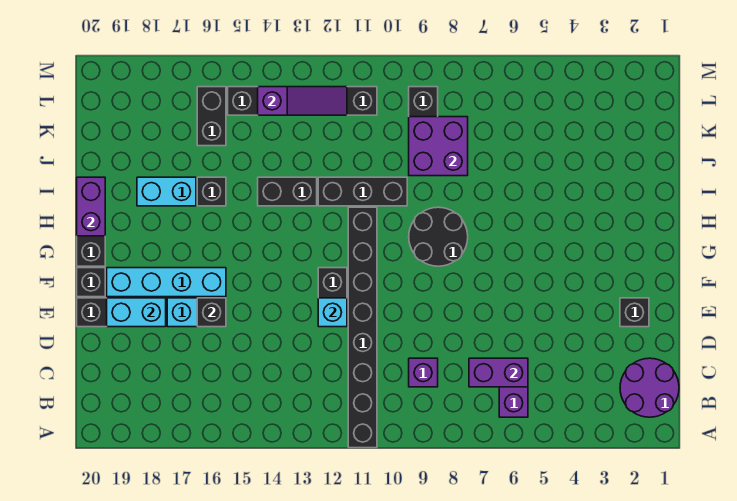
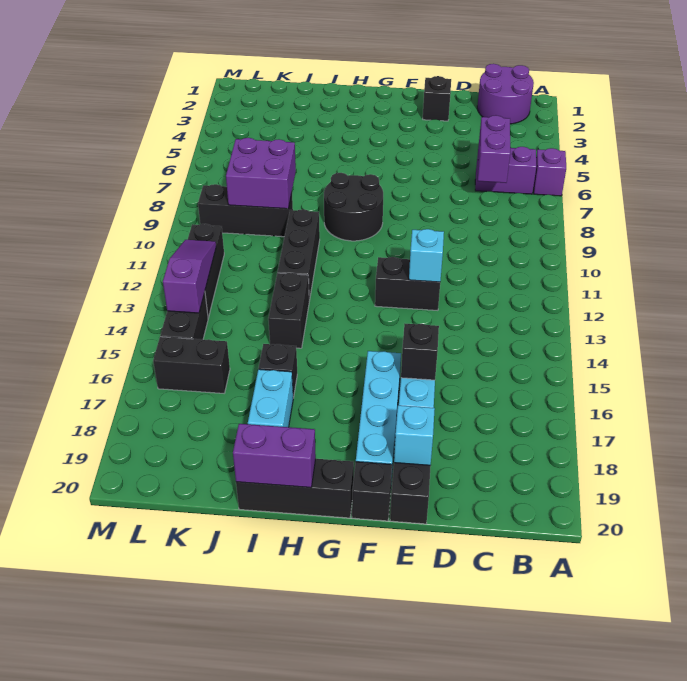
black 1x8 brick [348,207,377,448] -> none
purple 1x1 brick [409,358,438,387] -> purple 1x1 brick moved to [534,148,566,196]
cyan 1x2 brick [107,298,166,327] -> cyan 1x1 brick [394,405,435,465]

